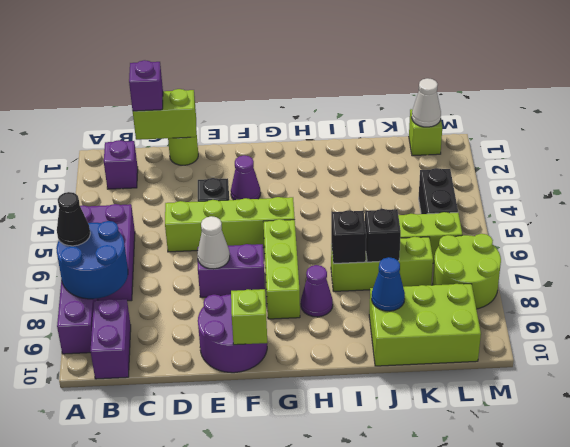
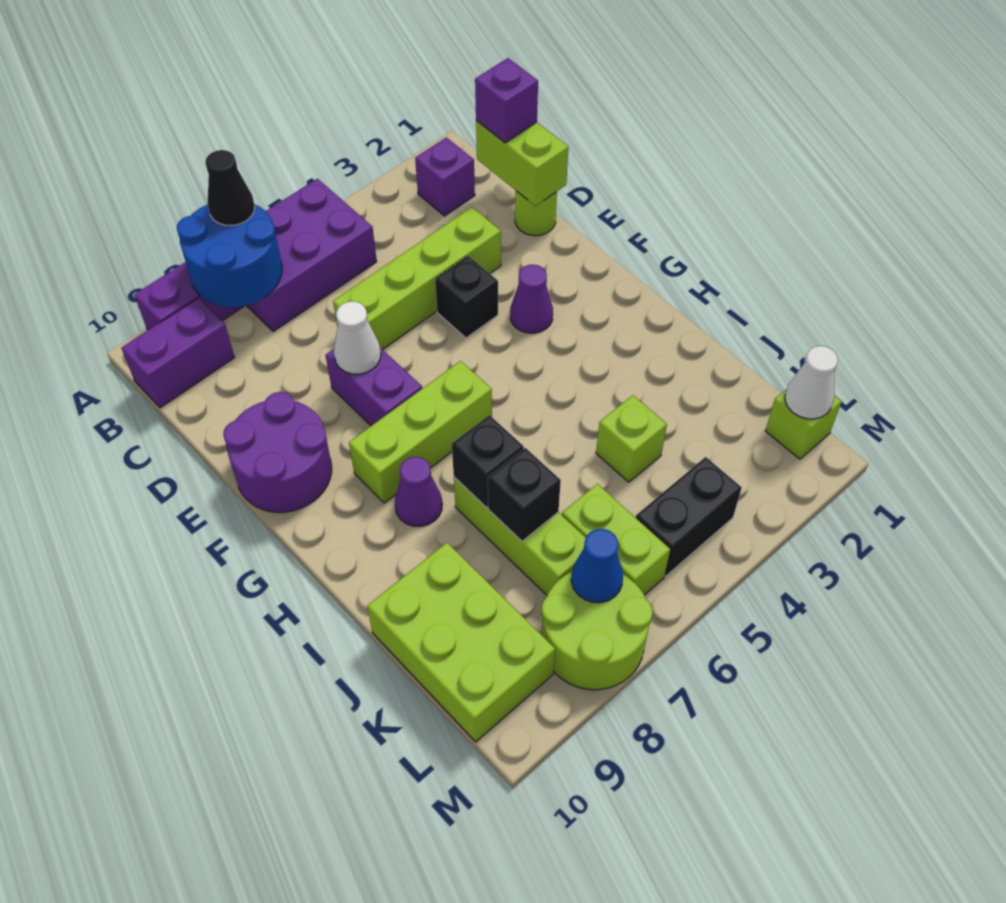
lime 1x4 brick [165,197,295,252] -> lime 1x4 brick turned to [333,207,501,350]
lime 1x1 brick [231,289,267,345] -> lime 1x1 brick moved to [596,395,667,482]
blue 1x1 cone [372,257,405,311] -> blue 1x1 cone moved to [571,529,623,603]

